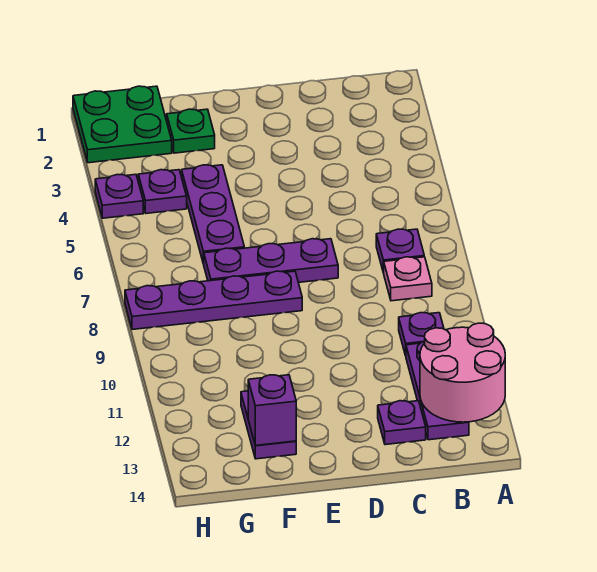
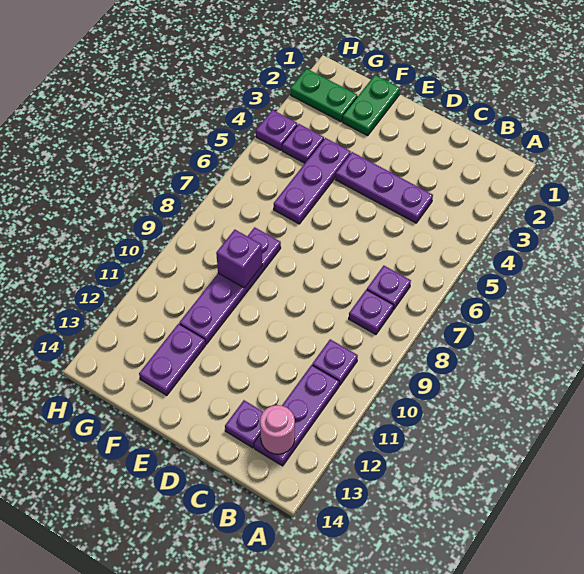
pink 2x2 round brick [420,323,505,422] -> pink 1x1 round brick [260,405,295,454]
pink 1x1 plate [384,257,432,301] -> purple 1x1 plate [349,290,393,334]
purple 1x3 plate [204,239,338,283] -> purple 1x3 plate moved to [336,152,433,223]
purple 1x4 plate [125,271,302,329] -> purple 1x4 plate turned to [179,227,281,344]
green 1x1 plate [167,109,215,153] -> green 1x2 plate [343,75,400,136]
purple 1x1 brick [248,375,296,446] -> purple 1x1 brick moved to [216,230,262,288]
green 2x2 plate [73,86,172,163] -> green 1x2 plate [291,69,357,122]

